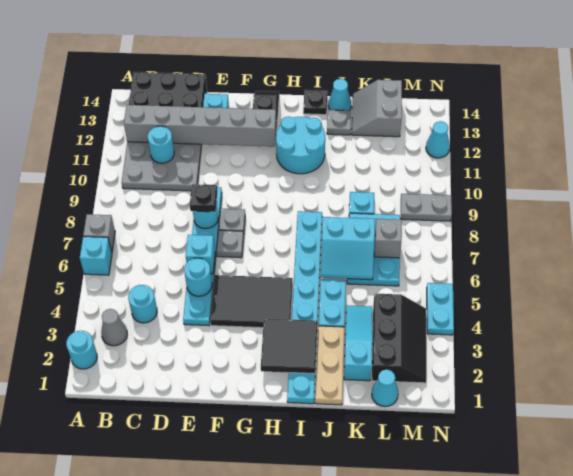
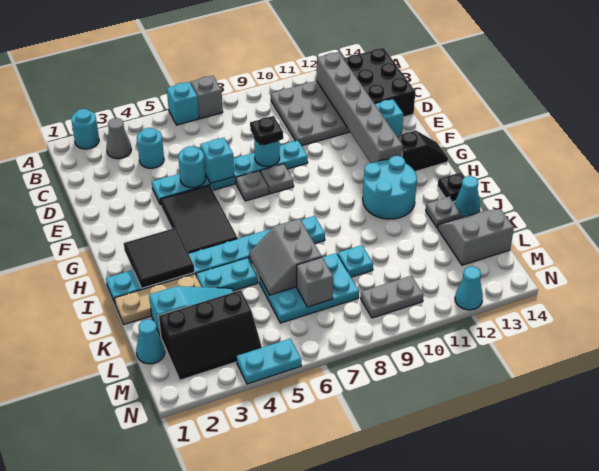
cyan 1x1 round brick [148,126,174,163] -> none
cyan 2x2 slope [321,217,375,280] -> grey 2x2 slope [249,219,322,295]
grey 1x2 plate [401,194,452,221] -> grey 1x2 plate turned to [361,276,423,318]

